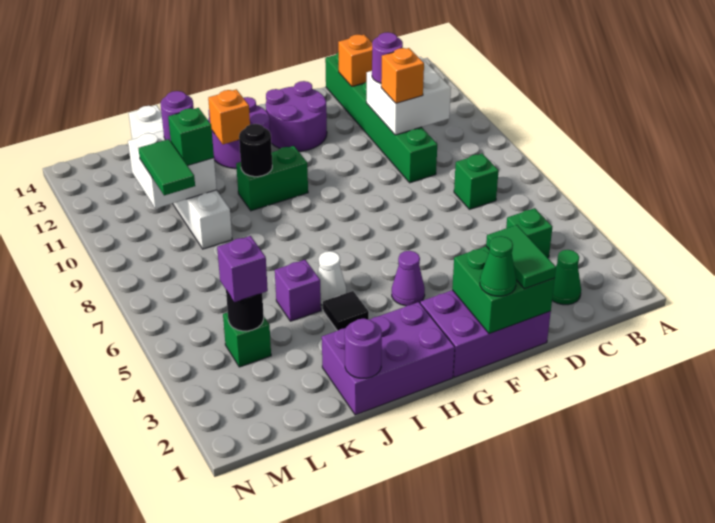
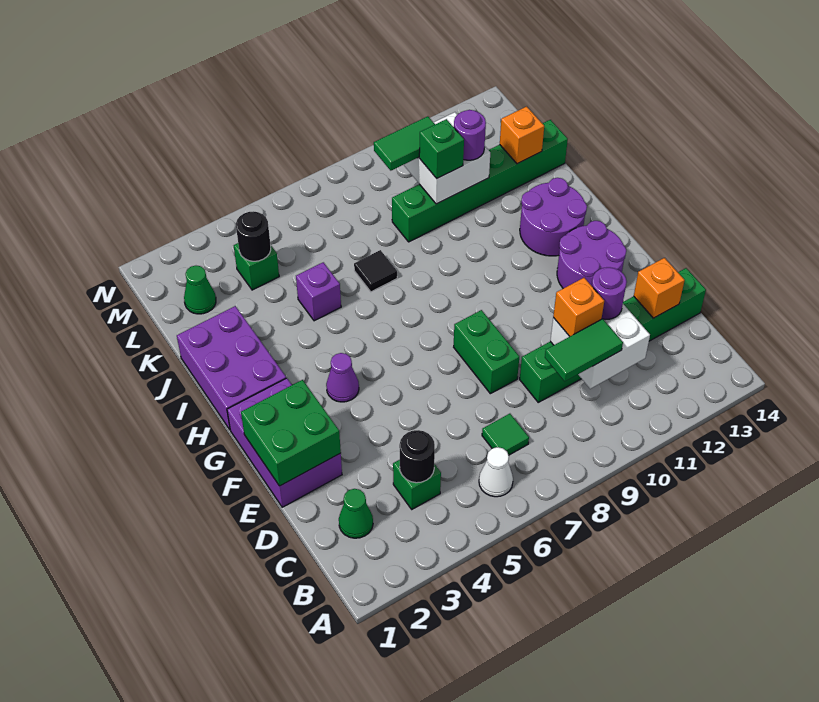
green 1x1 brick [454,153,499,209] -> green 1x1 tile [482,414,529,455]
green 1x2 tile [486,225,556,289] -> green 1x2 tile moved to [545,319,623,381]
green 1x1 cone [480,236,516,296] -> green 1x1 cone moved to [184,266,216,314]
green 1x2 brick [236,146,308,211] -> green 1x2 brick moved to [454,310,519,394]
black 1x1 tile [323,291,369,331] -> black 1x1 tile moved to [354,250,397,292]
white 1x1 cone [317,251,346,305] -> white 1x1 cone moved to [479,447,513,497]
black 1x1 round brick [239,124,272,177] -> black 1x1 round brick moved to [399,430,435,483]
orange 1x1 brick [208,89,250,144] -> orange 1x1 brick moved to [500,106,544,164]
purple 1x1 round brick [345,318,382,378] -> none
white 1x6 brick [129,105,232,249] -> green 1x6 brick [392,120,568,242]
purple 1x1 brick [217,236,268,302] -> none

